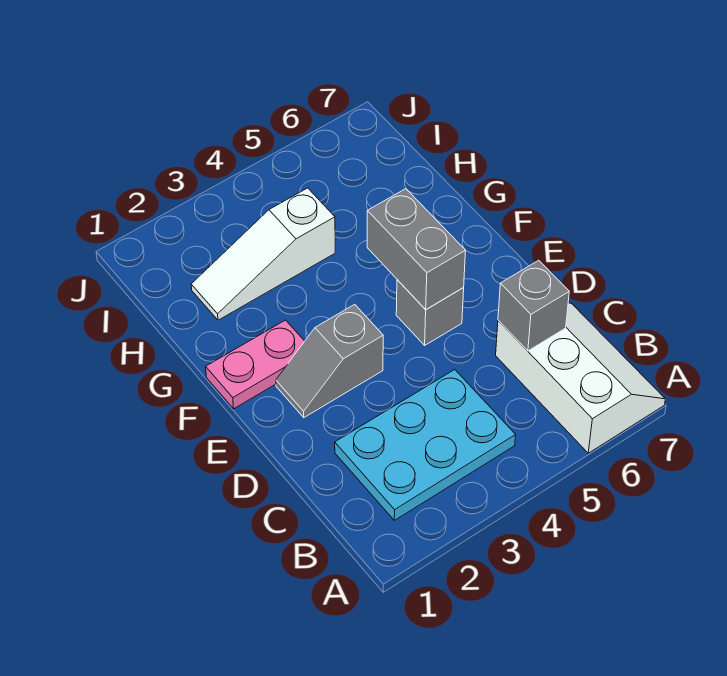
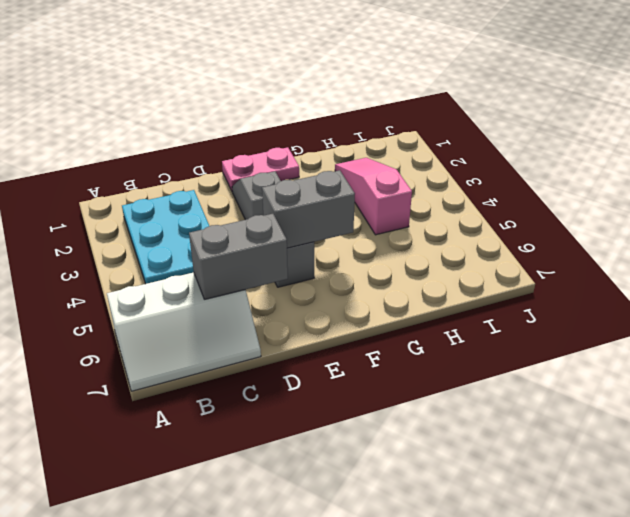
grey 1x1 brick [498,260,569,351] -> grey 1x2 brick [189,214,288,299]
pink 1x2 plate [206,320,305,409] -> pink 1x2 plate turned to [222,147,299,191]
white 1x3 slope [191,188,335,320] -> pink 1x3 slope [335,158,412,235]

